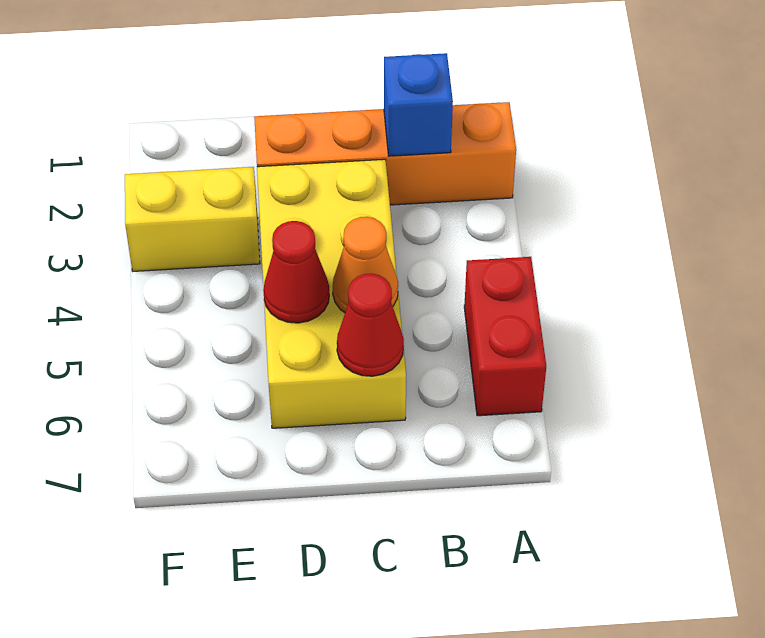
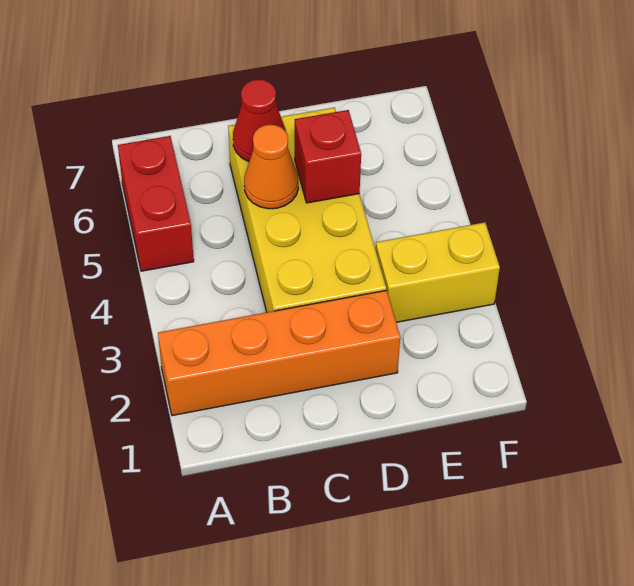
blue 1x1 brick [384,53,453,156] -> none
red 1x1 cone [263,221,329,323] -> red 1x1 brick [295,110,361,203]

